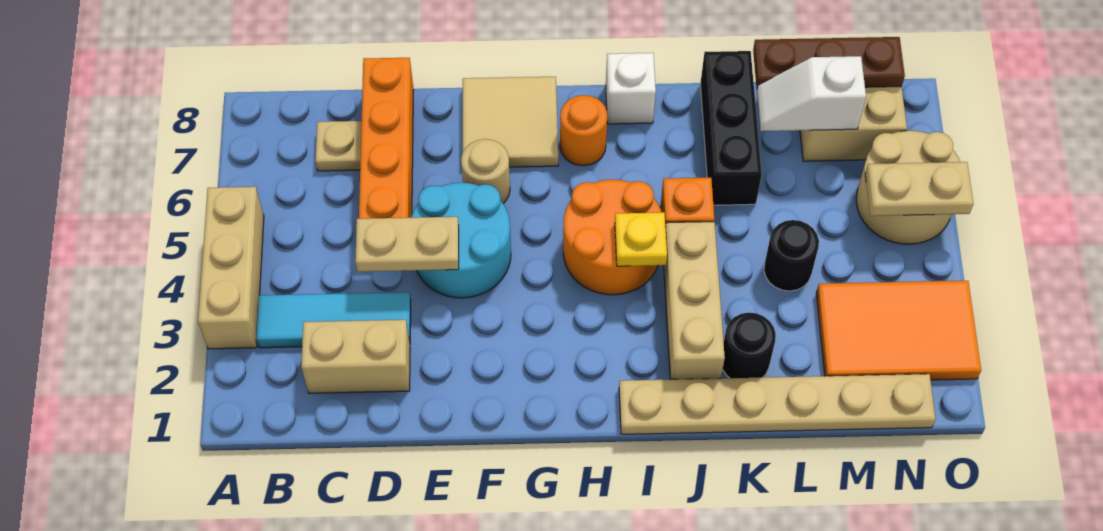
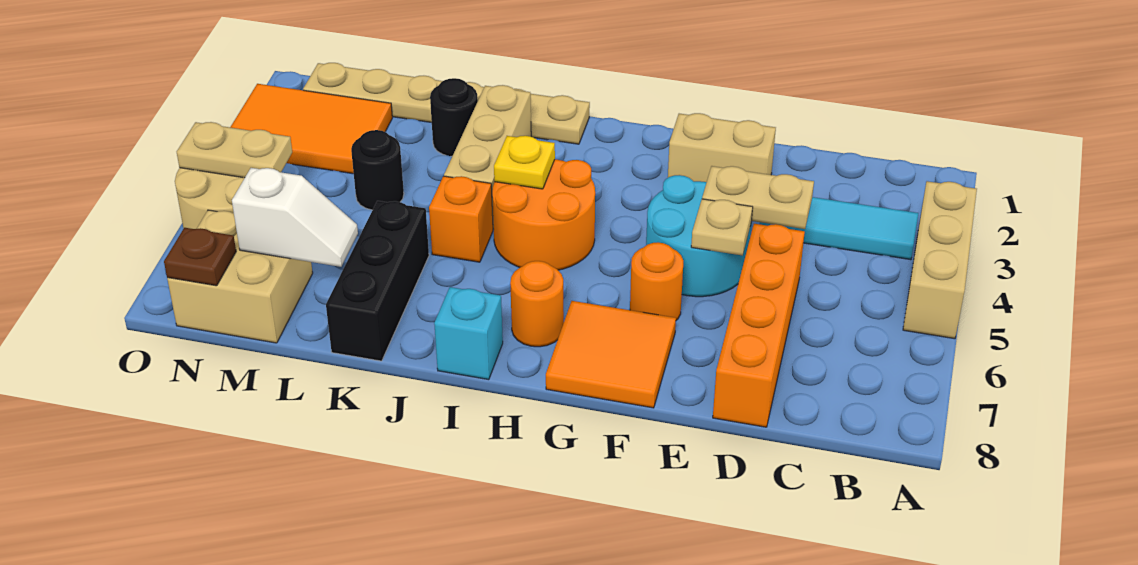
tan 1x2 brick [301,320,410,393] -> tan 1x2 brick moved to [668,113,776,182]
tan 1x1 plate [315,121,362,171] -> tan 1x1 plate moved to [691,199,753,256]
tan 1x1 round brick [461,139,510,203] -> orange 1x1 round brick [630,242,683,320]
tan 2x2 tile [463,77,558,167] -> orange 2x2 tile [546,301,676,408]
white 1x1 brick [606,53,656,124] -> cyan 1x1 brick [434,287,503,380]
brown 1x3 plate [753,37,905,88] -> brown 1x1 plate [164,228,236,286]

